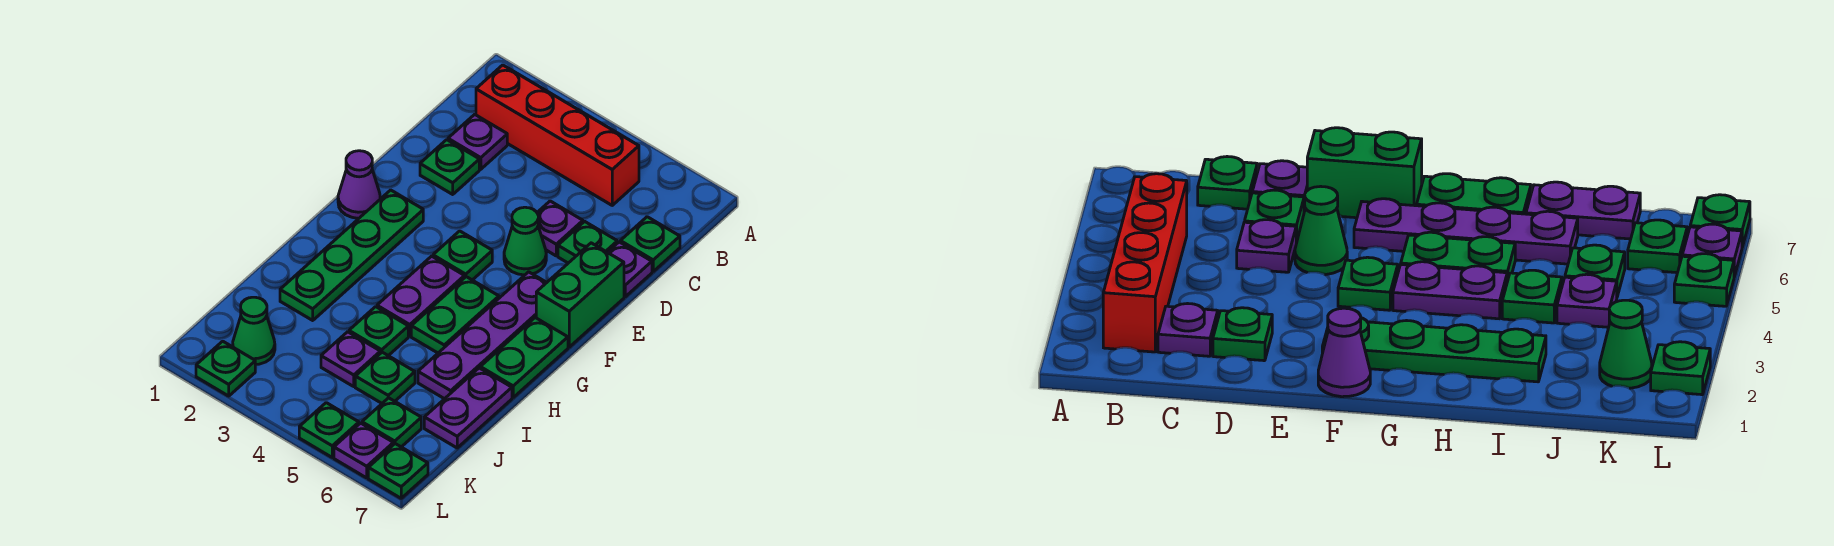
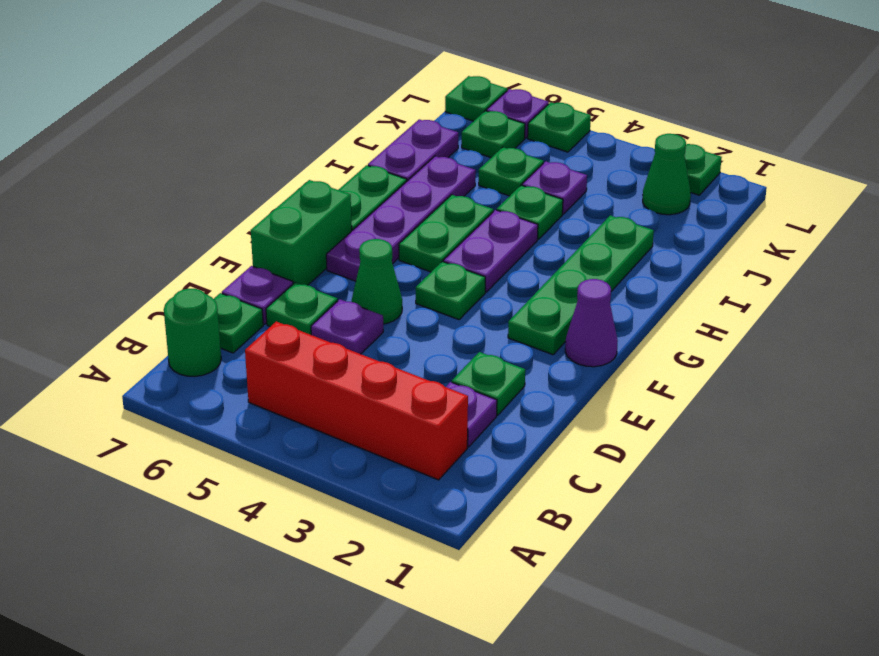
none -> green 1x1 round brick [164,289,221,377]

